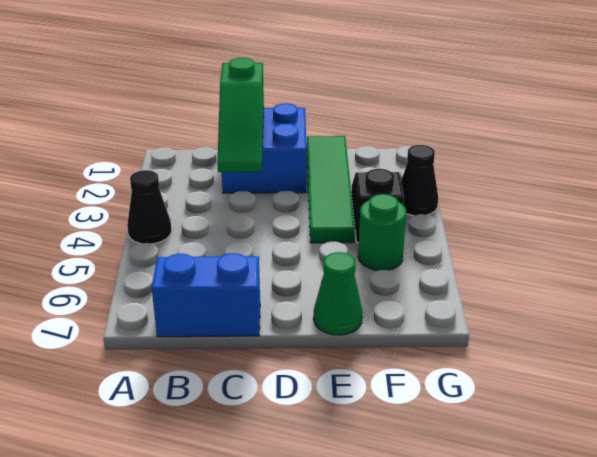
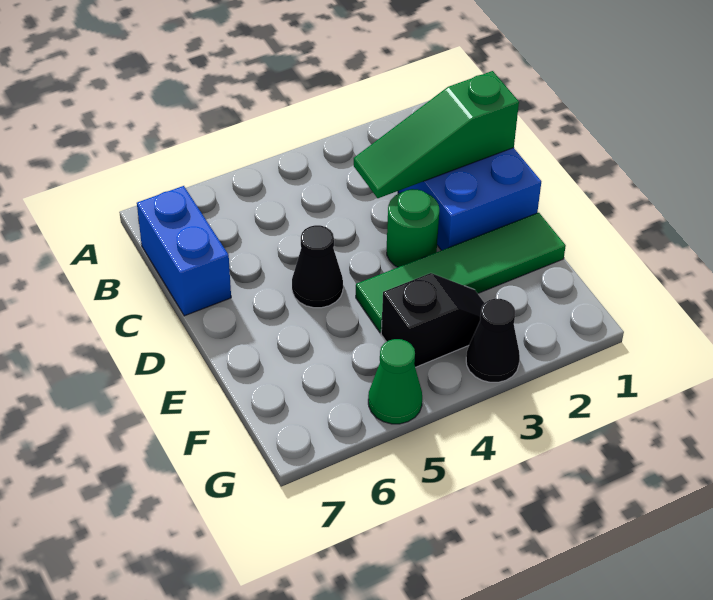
black 1x1 cone [127,170,172,244] -> black 1x1 cone moved to [292,225,343,308]
green 1x1 cone [313,252,362,335] -> green 1x1 cone moved to [368,339,422,424]
green 1x1 round brick [358,194,406,270] -> green 1x1 round brick moved to [387,189,439,267]

